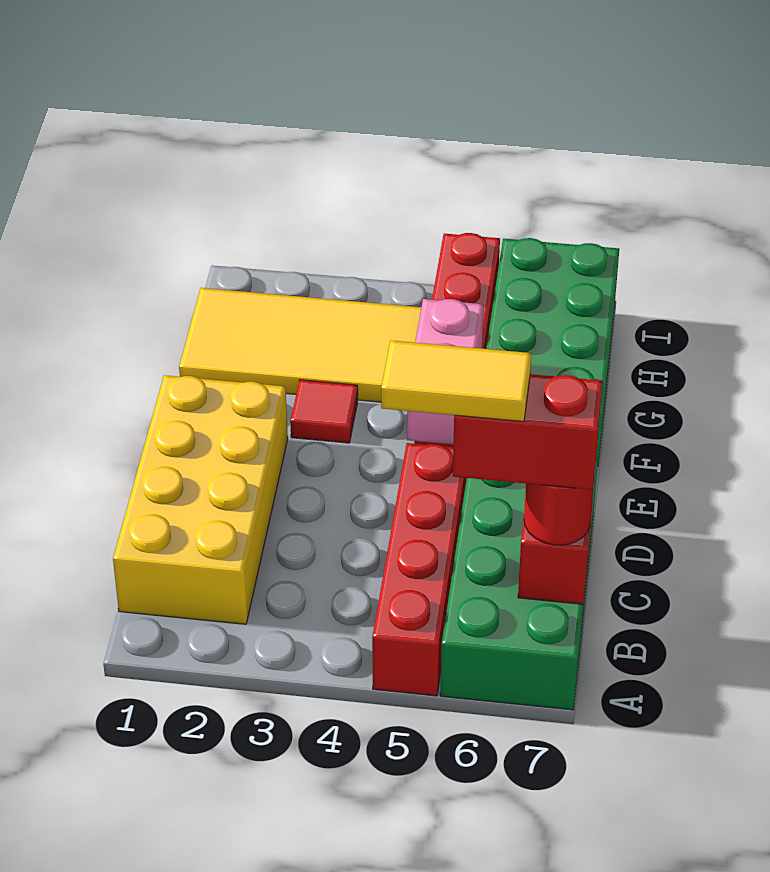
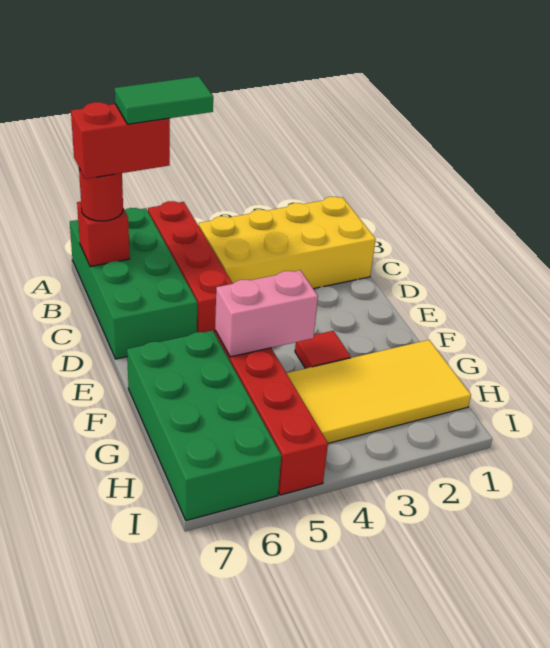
yellow 2x4 brick [113,375,288,624] -> yellow 2x4 brick turned to [199,197,376,289]
yellow 1x2 tile [381,341,532,422] -> green 1x2 tile [115,76,213,124]
pink 1x2 brick [407,299,483,444] -> pink 1x2 brick turned to [215,270,318,357]

